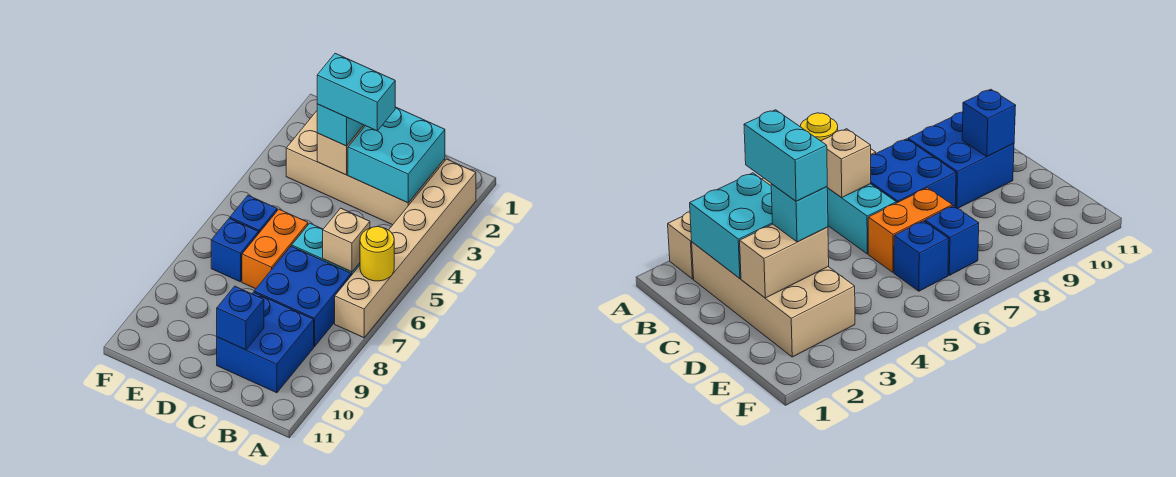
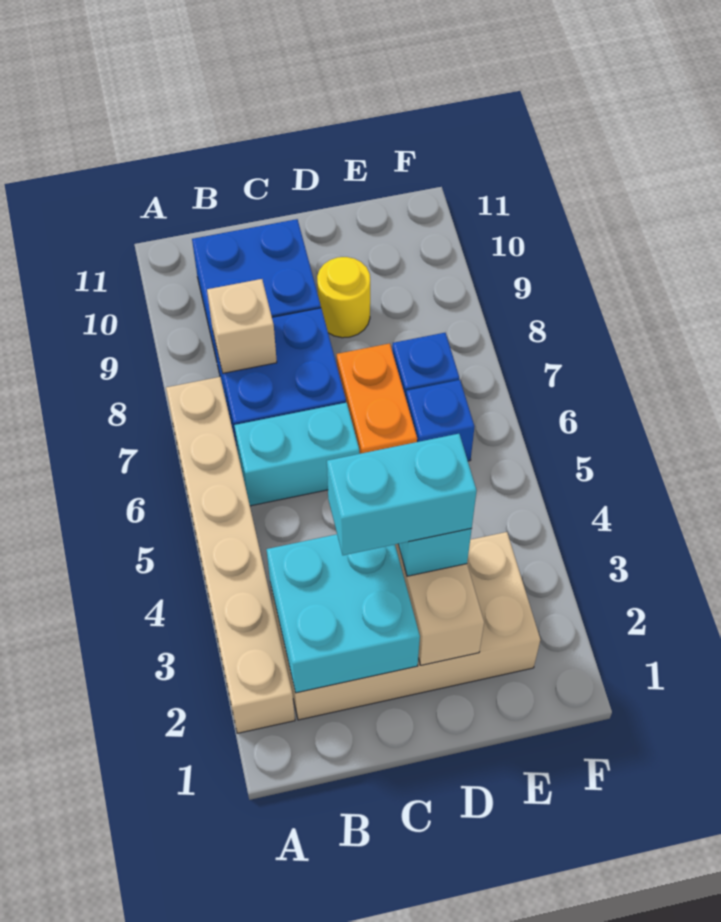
yellow 1x1 round brick [360,226,394,281] -> yellow 1x1 round brick moved to [317,257,370,338]
tan 1x1 brick [323,208,370,272] -> tan 1x1 brick moved to [207,279,277,373]
blue 1x1 brick [217,286,264,350] -> none

